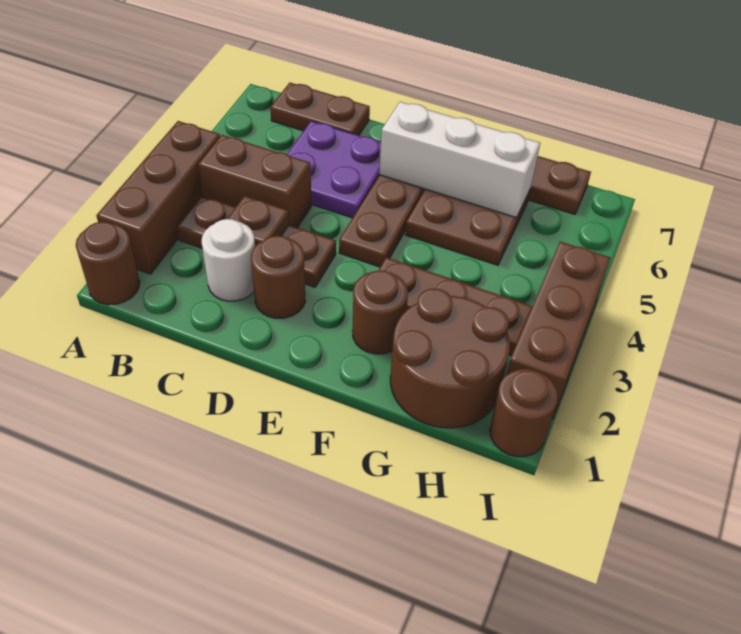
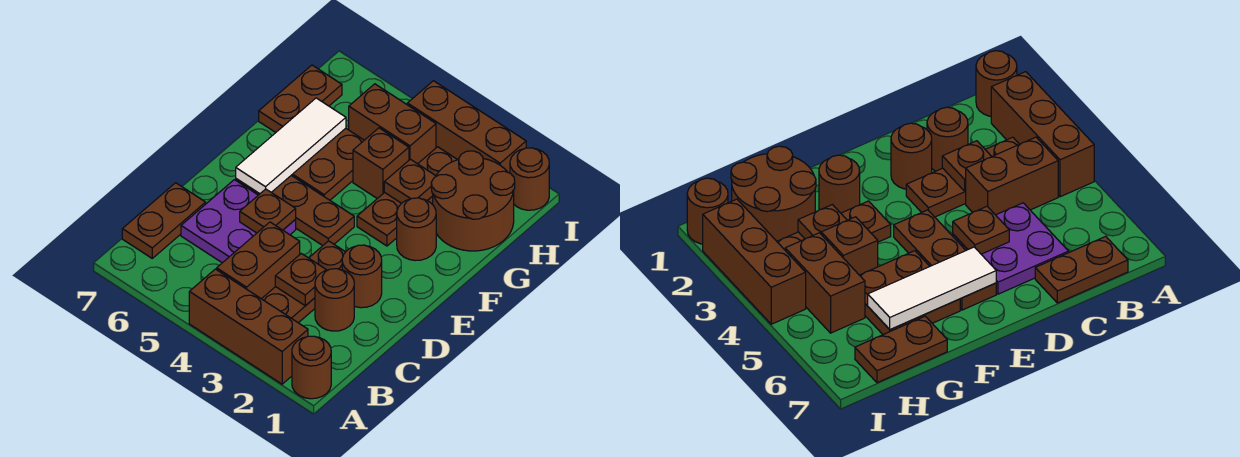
white 1x1 round brick [202,219,255,301] -> brown 1x1 round brick [315,269,354,331]
none -> brown 1x1 plate [240,189,296,233]
white 1x3 brick [379,102,540,218] -> white 1x3 tile [236,98,346,194]
none -> brown 1x1 plate [384,159,436,203]
none -> brown 1x1 brick [353,128,409,199]
none -> brown 1x2 brick [349,84,436,164]

